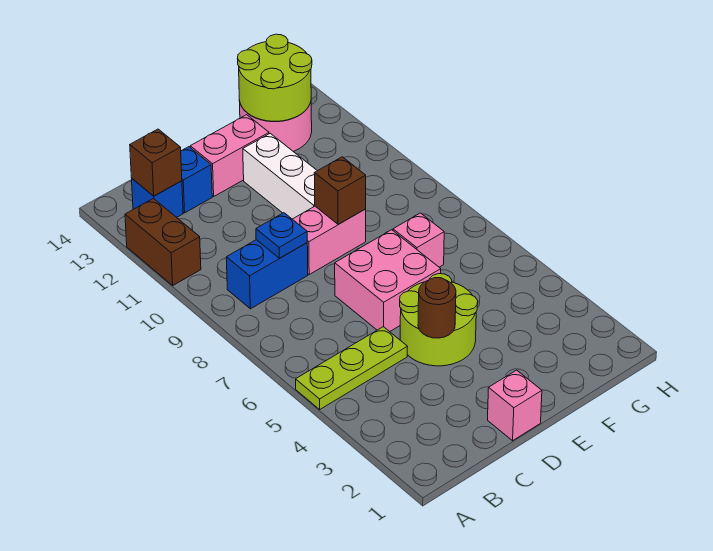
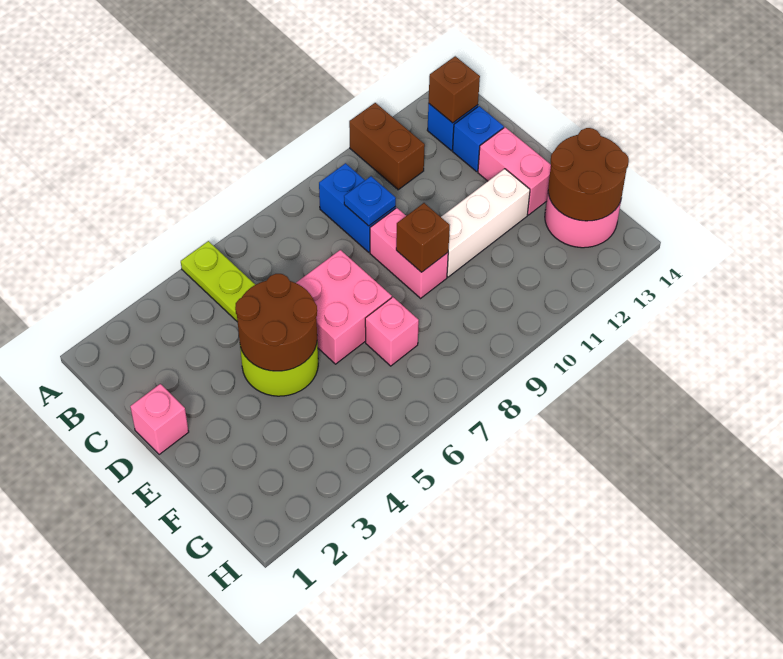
brown 1x2 brick [125,198,201,285] -> brown 1x2 brick turned to [349,103,425,190]
brown 1x1 round brick [418,278,456,338] -> brown 2x2 round brick [235,274,317,371]
lime 2x2 round brick [238,34,312,121] -> brown 2x2 round brick [548,128,629,221]

